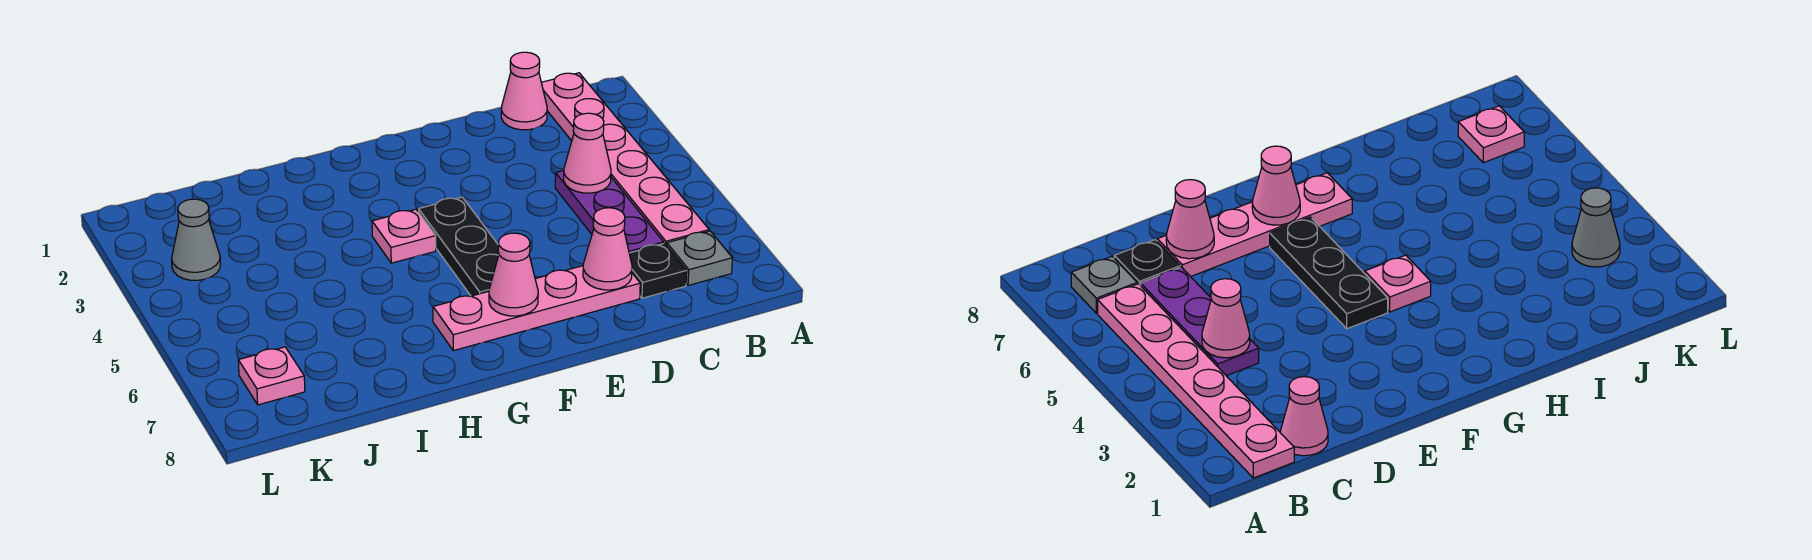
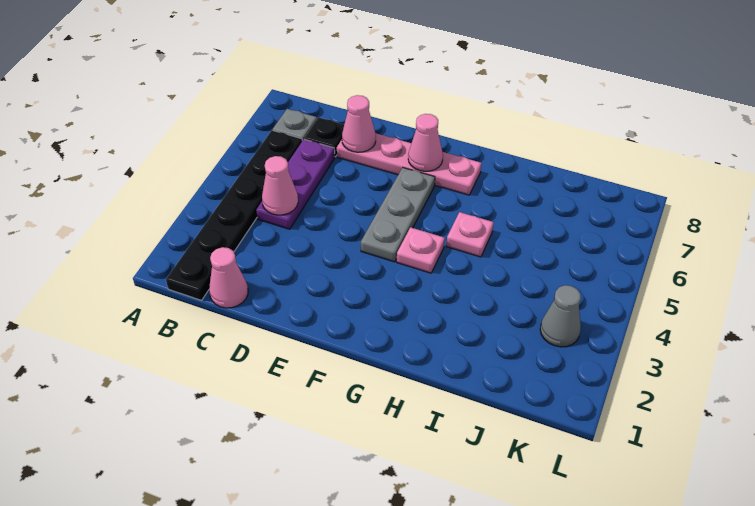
pink 1x6 plate [541,73,709,245] -> black 1x6 plate [166,130,302,300]
black 1x3 plate [419,197,499,296] -> grey 1x3 plate [361,168,435,262]
pink 1x1 plate [238,347,305,405] -> pink 1x1 plate moved to [446,212,494,257]

